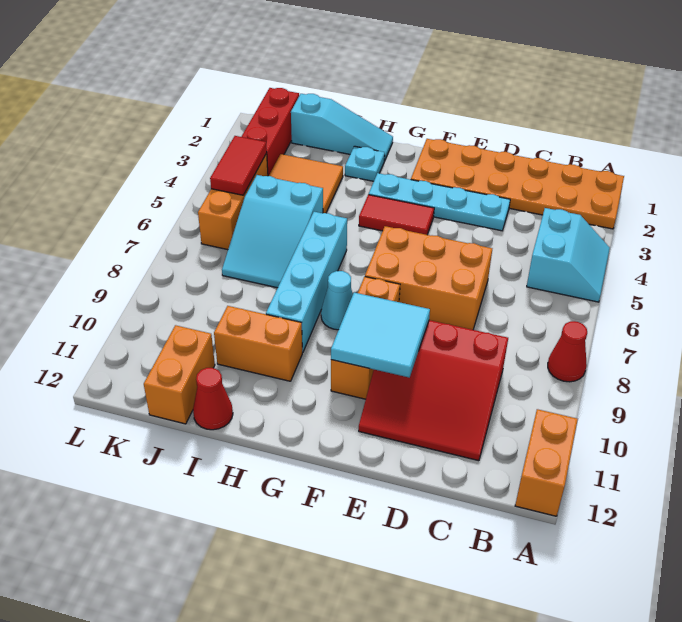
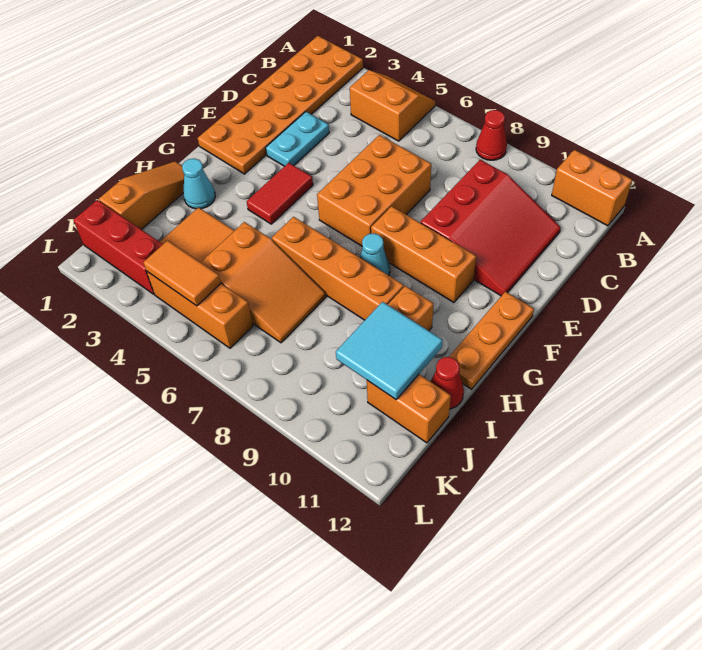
cyan 2x2 slope [527,208,610,302] -> orange 2x2 slope [350,70,435,141]
cyan 1x4 plate [369,173,510,231] -> cyan 1x2 plate [266,112,329,166]
cyan 2x2 tile [331,292,430,378] -> cyan 2x2 tile moved to [336,302,443,399]
none -> orange 1x3 plate [449,292,534,389]
cyan 1x3 slope [291,94,393,161] -> orange 1x3 slope [99,162,184,230]
cyan 1x1 plate [345,146,385,181] -> cyan 1x1 cone [182,158,215,209]
cyan 1x4 brick [266,212,347,352] -> orange 1x4 brick [272,217,404,320]
cyan 2x3 slope [222,175,323,288] -> orange 2x3 slope [201,222,326,343]
red 1x2 tile [210,136,267,195] -> orange 1x2 tile [143,241,221,306]

